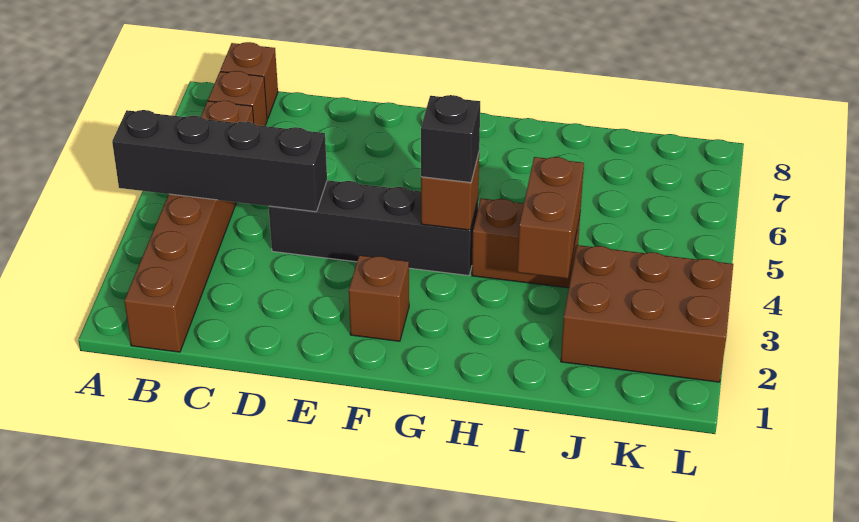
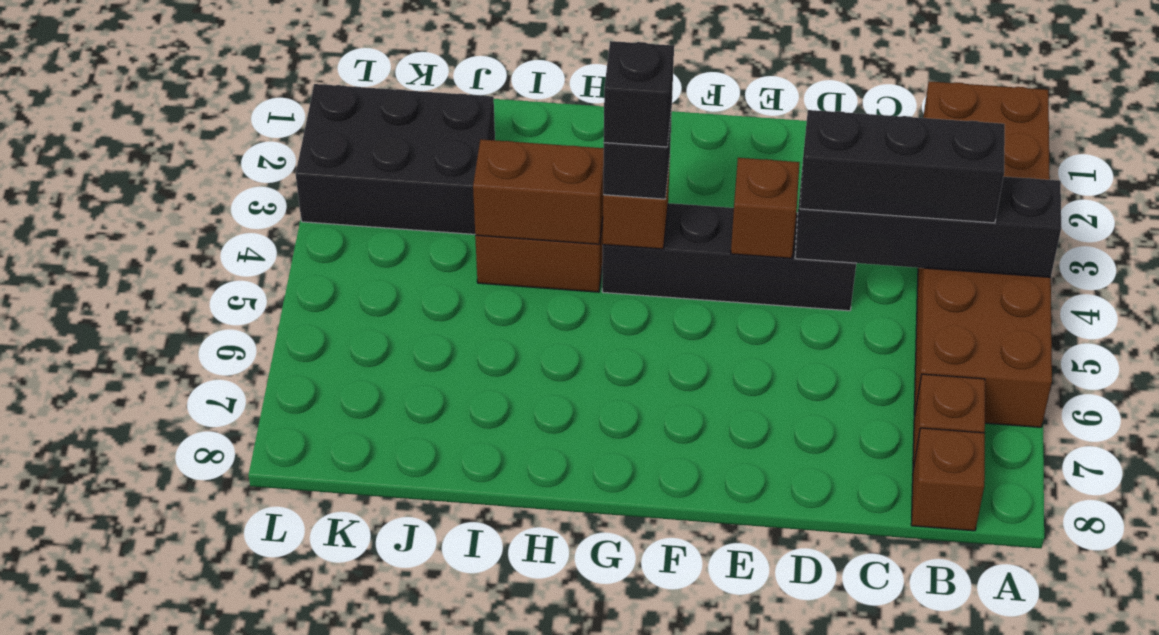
brown 1x6 brick [124,101,254,352] -> brown 2x6 brick [914,81,1052,427]
none -> black 1x3 brick [800,110,1005,223]
brown 1x1 brick [349,255,409,341] -> brown 1x1 brick moved to [731,158,800,258]
none -> black 1x1 brick [604,41,674,147]
brown 1x2 brick [517,157,584,278] -> brown 1x2 brick turned to [473,139,604,244]
brown 2x3 brick [561,245,733,382] -> black 2x3 brick [296,84,495,234]

